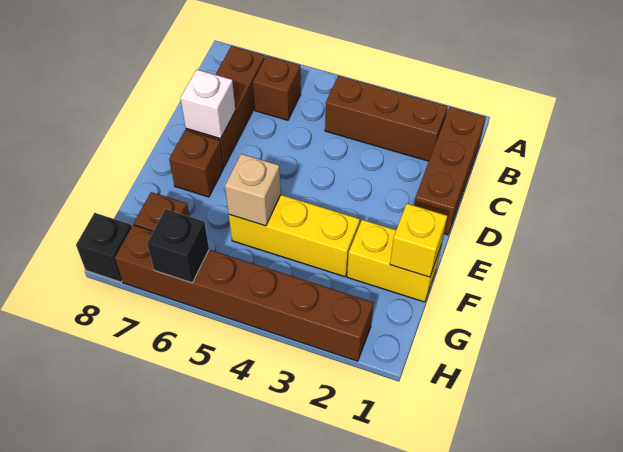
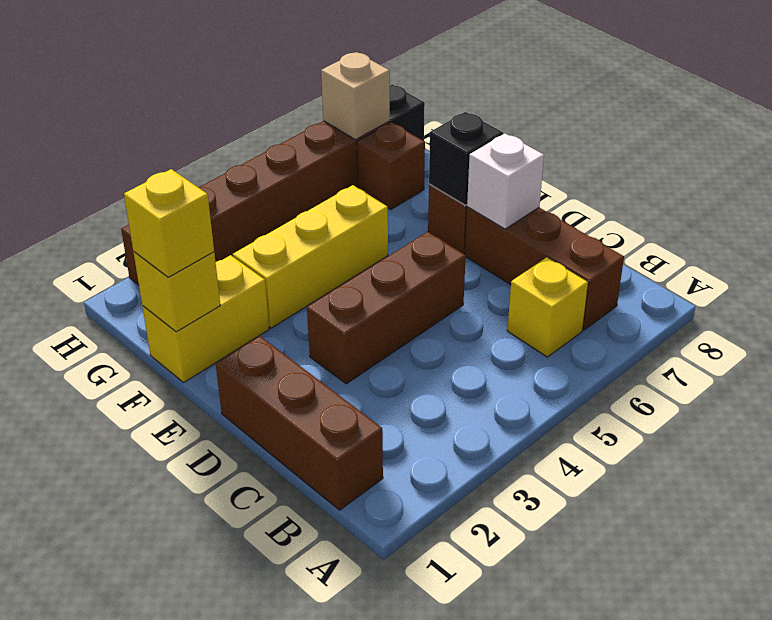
brown 1x3 brick [325,76,448,161] -> brown 1x3 brick moved to [307,232,466,384]
brown 1x1 brick [253,56,301,120] -> yellow 1x1 brick [507,257,588,357]
none -> yellow 1x1 brick [124,169,214,277]
tan 1x1 brick [225,154,281,226] -> tan 1x1 brick moved to [321,52,390,140]
black 1x1 brick [147,209,209,283] -> black 1x1 brick moved to [429,112,503,205]

